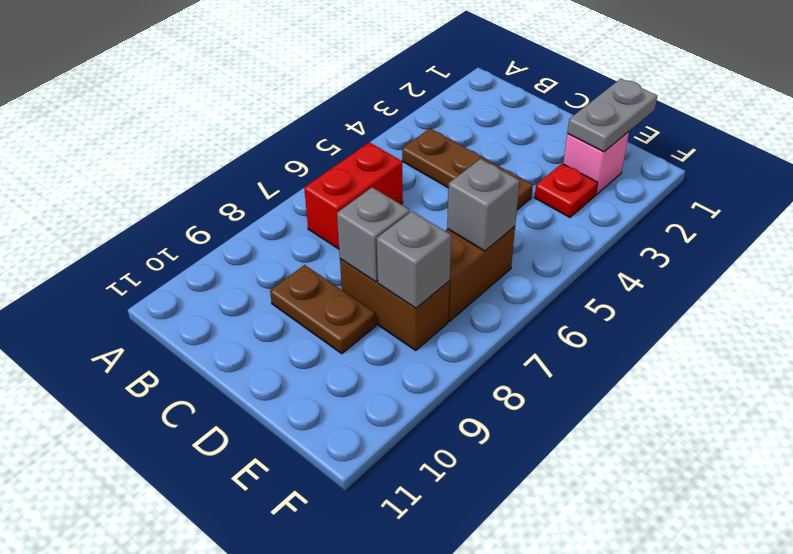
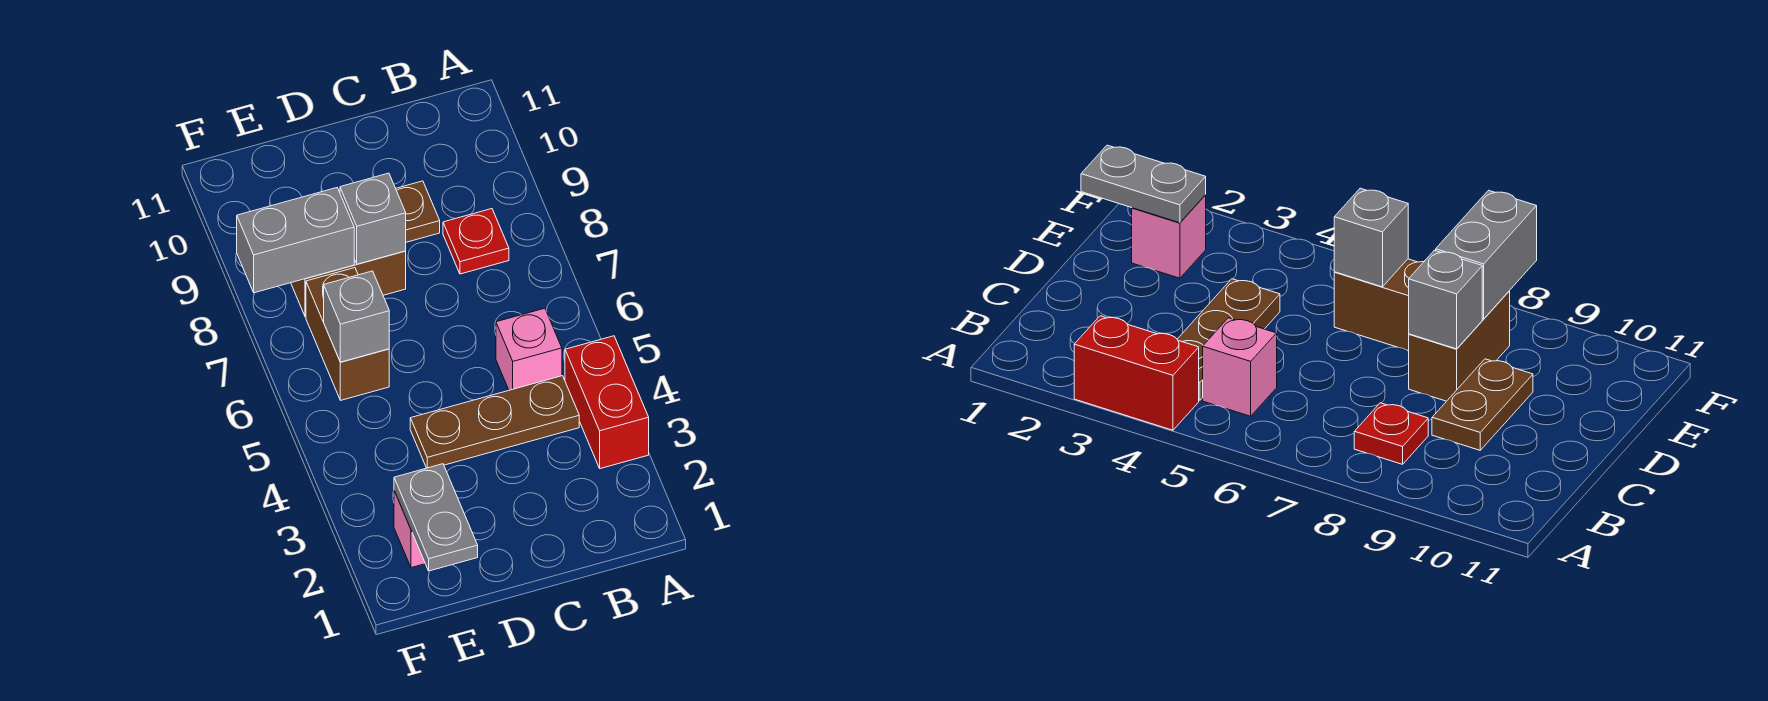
none -> pink 1x1 brick [496,308,562,390]
red 1x2 brick [304,142,403,249] -> red 1x2 brick moved to [565,336,649,469]
red 1x1 plate [535,164,598,217] -> red 1x1 plate moved to [443,209,509,274]
grey 1x1 brick [377,211,451,308] -> grey 1x2 brick [237,188,354,293]

